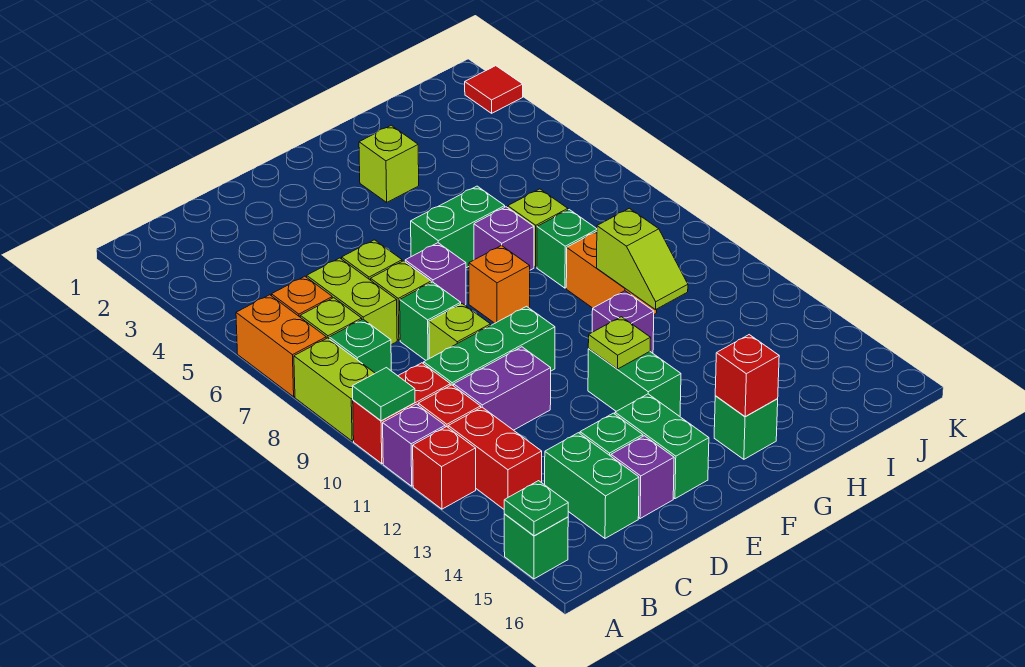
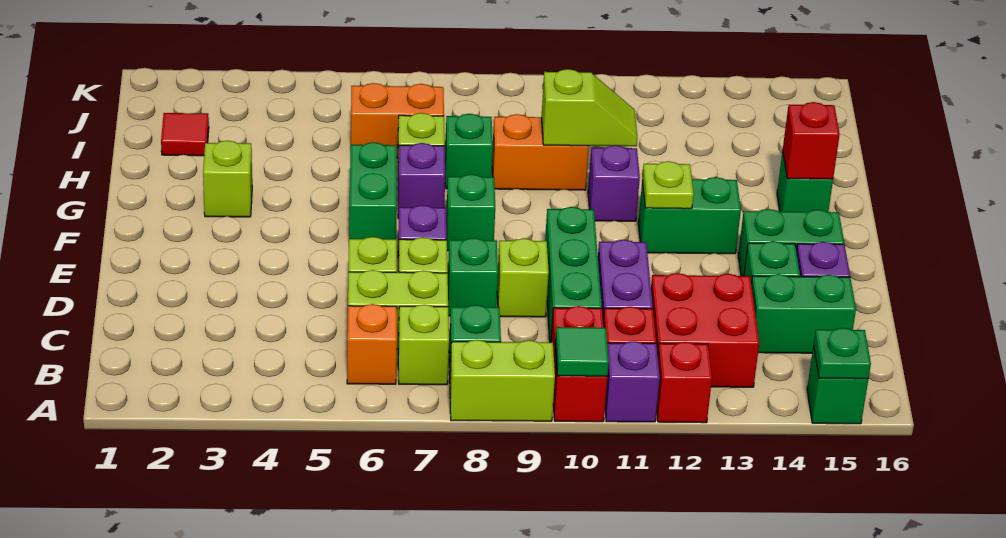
orange 1x2 brick [236,295,326,397] -> orange 1x2 brick moved to [351,83,444,158]
red 1x2 brick [448,407,542,509] -> red 2x2 brick [651,273,759,387]
orange 1x1 brick [469,245,530,323] -> green 1x1 brick [446,174,495,251]
red 1x1 tile [465,66,523,113] -> red 1x1 tile moved to [161,113,209,156]

